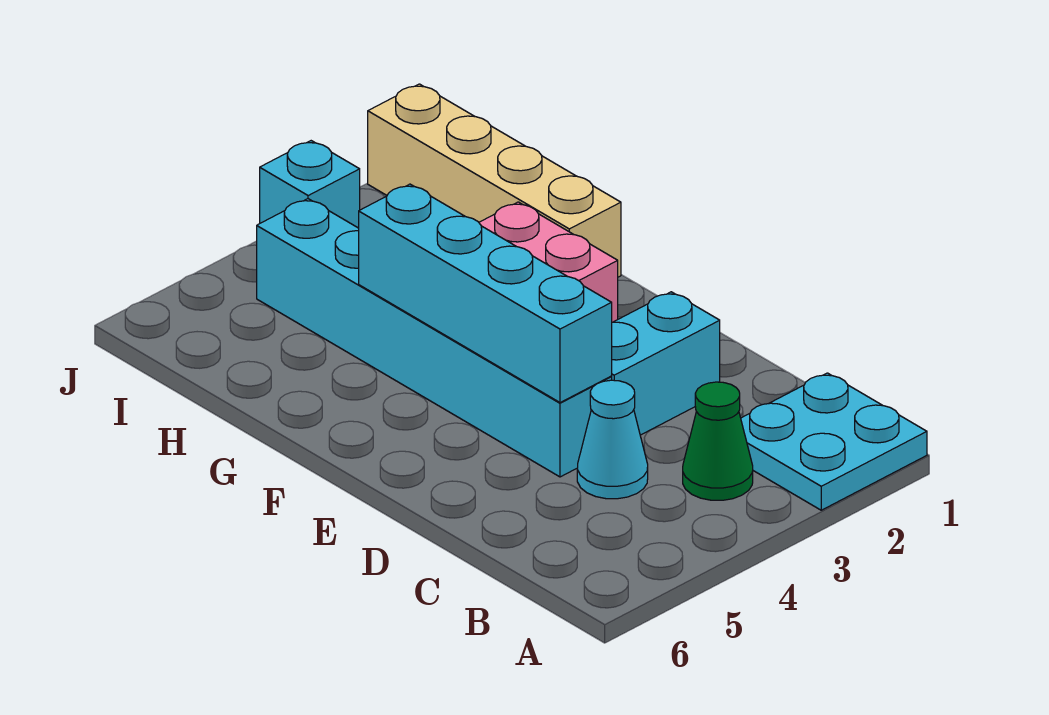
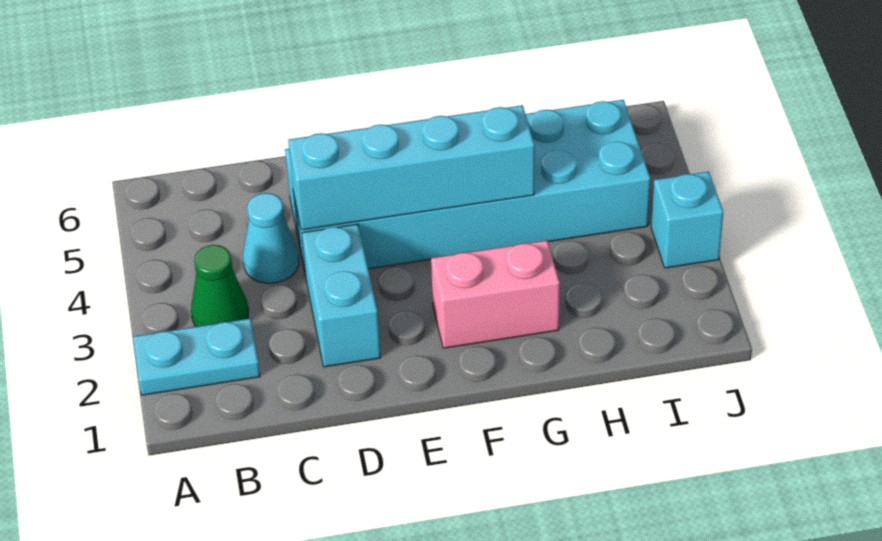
cyan 2x2 plate [741,373,927,510] -> cyan 1x2 plate [133,319,260,395]
cyan 1x6 brick [257,199,612,477] -> cyan 2x6 brick [285,100,650,276]
tan 1x4 brick [368,84,621,277] -> none

